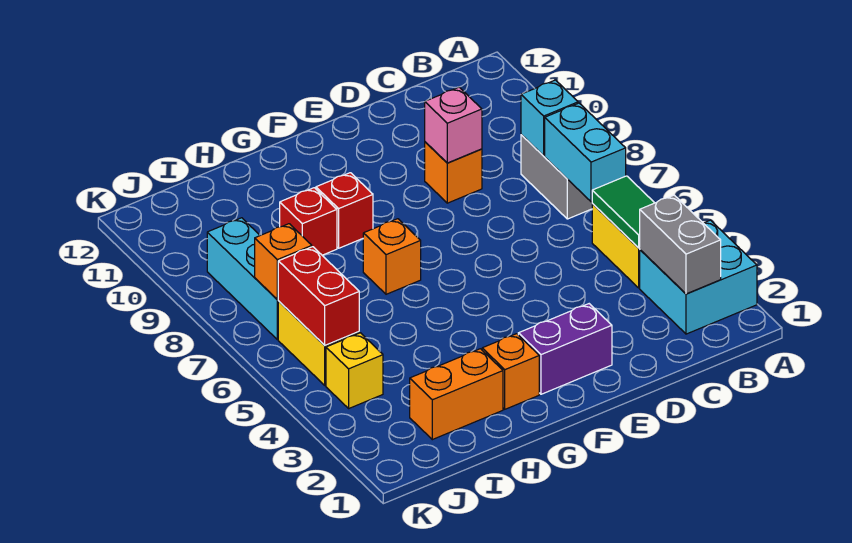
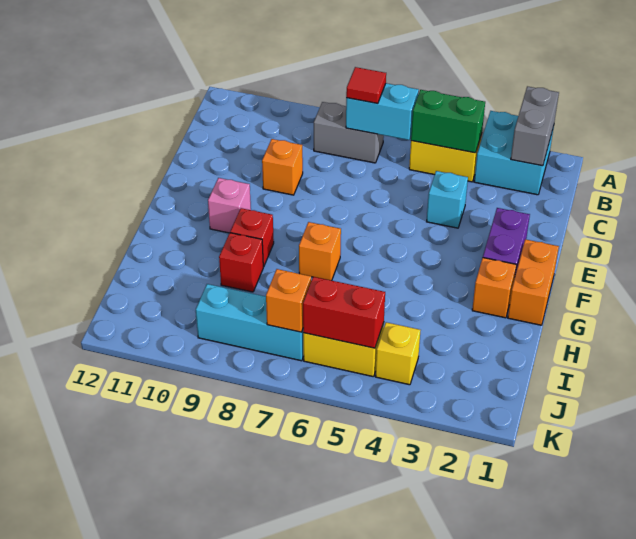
grey 1x2 brick [640,195,721,294] -> grey 1x2 brick turned to [511,86,559,166]
green 1x2 tile [592,176,654,248] -> green 1x2 brick [411,90,485,153]
none -> red 1x1 tile [346,67,386,104]
cyan 1x1 brick [521,80,578,156] -> cyan 1x1 brick moved to [426,171,468,228]
pink 1x1 brick [425,87,482,163] -> pink 1x1 brick moved to [208,178,251,233]
orange 1x2 brick [410,349,503,440] -> orange 1x2 brick moved to [508,239,559,325]

